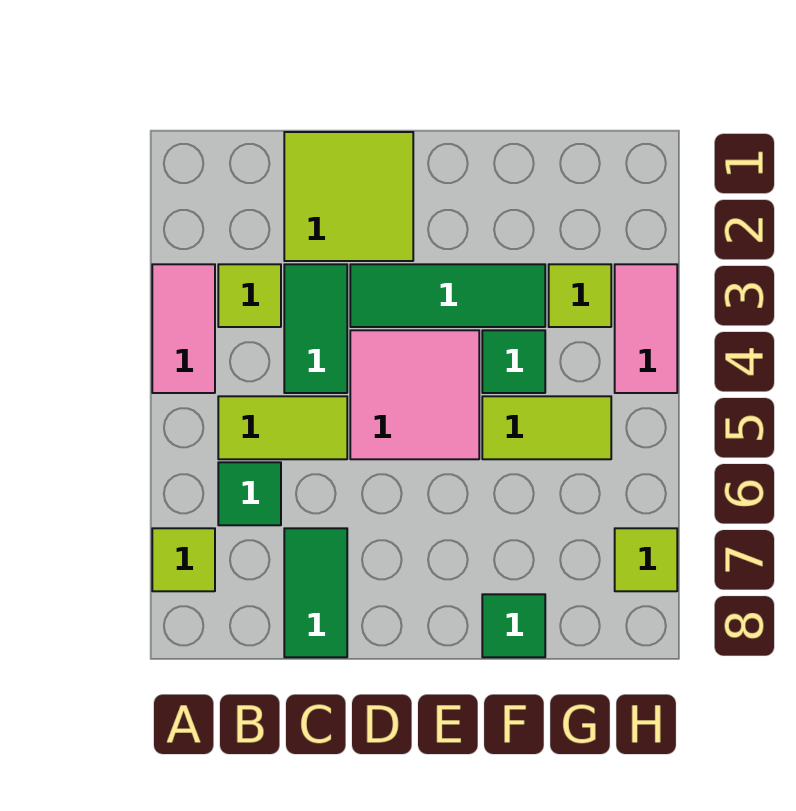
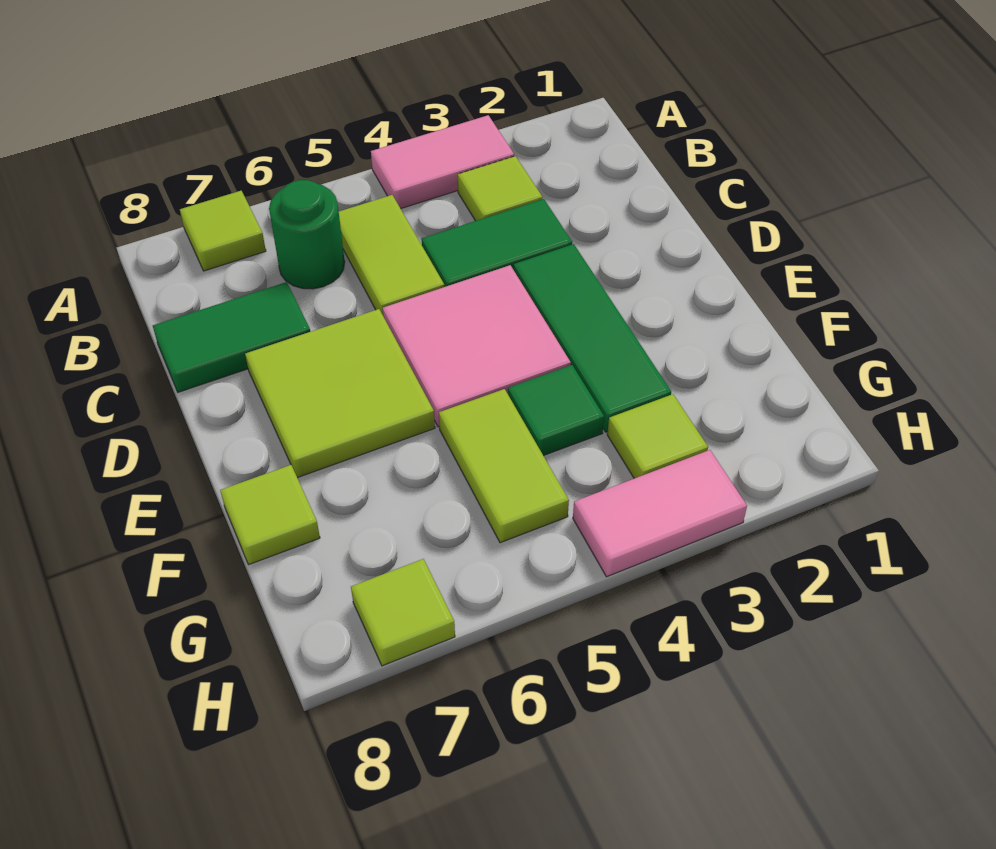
green 1x1 tile [218,462,281,525] -> green 1x1 round brick [269,180,345,289]
lime 2x2 tile [284,132,413,261] -> lime 2x2 tile moved to [245,309,435,478]
green 1x1 tile [482,594,545,657] -> lime 1x1 tile [220,465,320,565]

